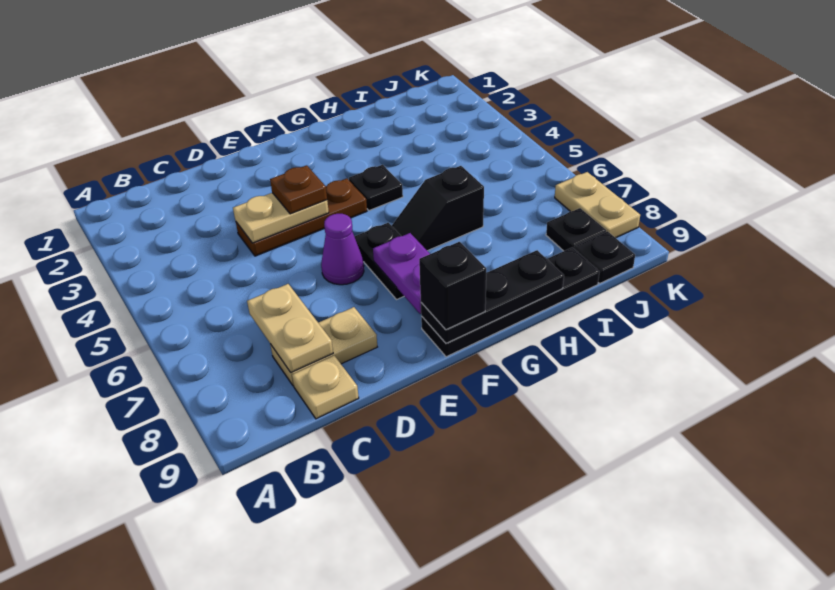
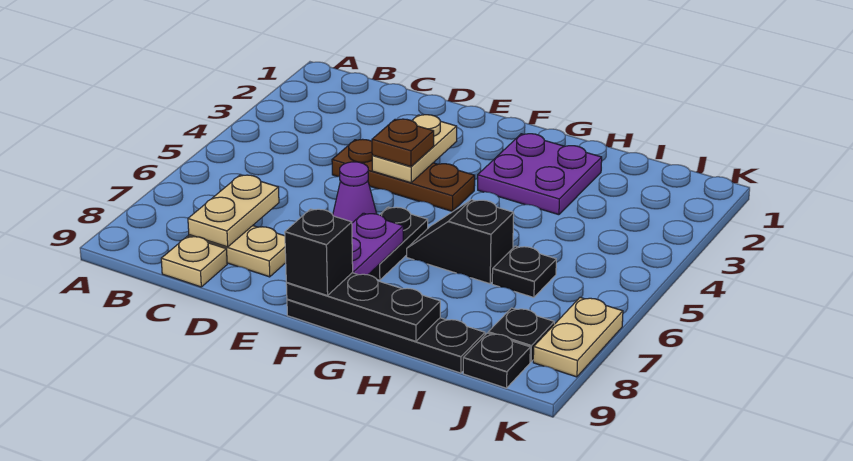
tan 1x2 plate [233,193,329,243] -> tan 1x2 plate turned to [372,115,457,183]
none -> purple 2x2 plate [478,134,602,215]
black 1x1 plate [349,165,403,210] -> black 1x1 plate moved to [492,246,556,297]

